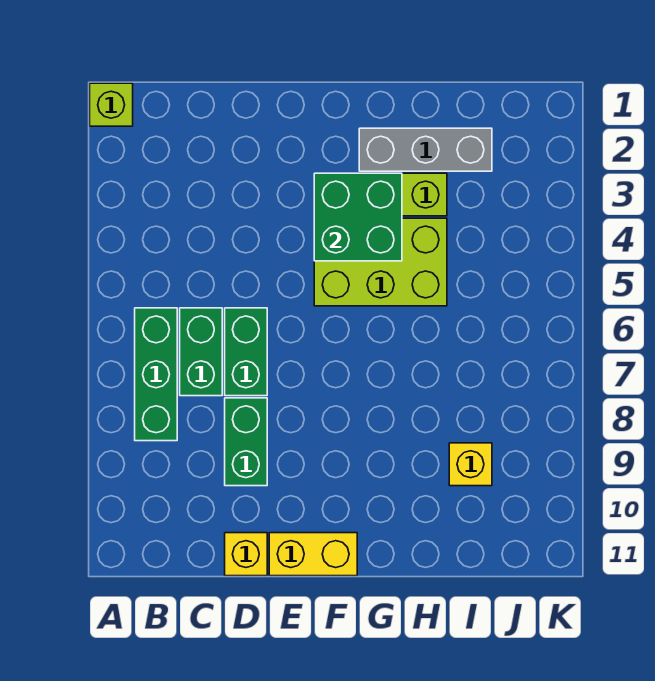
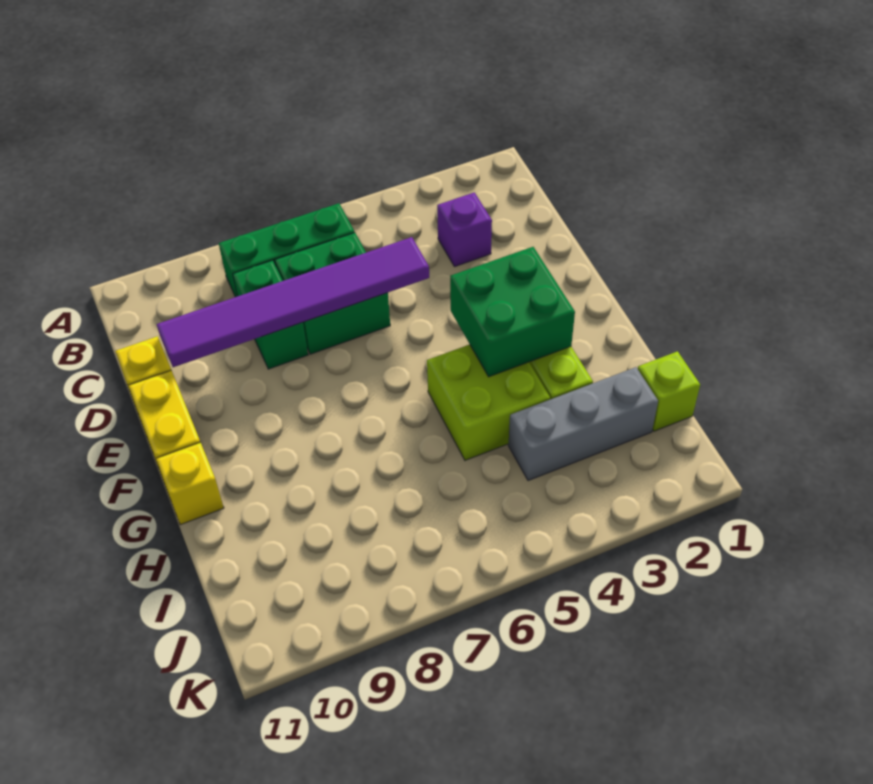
lime 1x1 brick [90,83,133,126] -> lime 1x1 brick moved to [638,351,700,431]
none -> purple 1x1 brick [437,192,492,267]
none -> purple 1x6 tile [157,237,429,367]
green 1x2 brick [225,398,267,486] -> green 1x2 brick turned to [233,260,308,369]
lime 2x3 brick [314,218,447,306] -> lime 2x2 brick [427,345,550,460]
grey 1x3 brick [359,128,492,171] -> grey 1x3 brick turned to [508,367,658,481]
yellow 1x1 brick [449,443,492,486] -> yellow 1x1 brick moved to [156,442,224,525]

